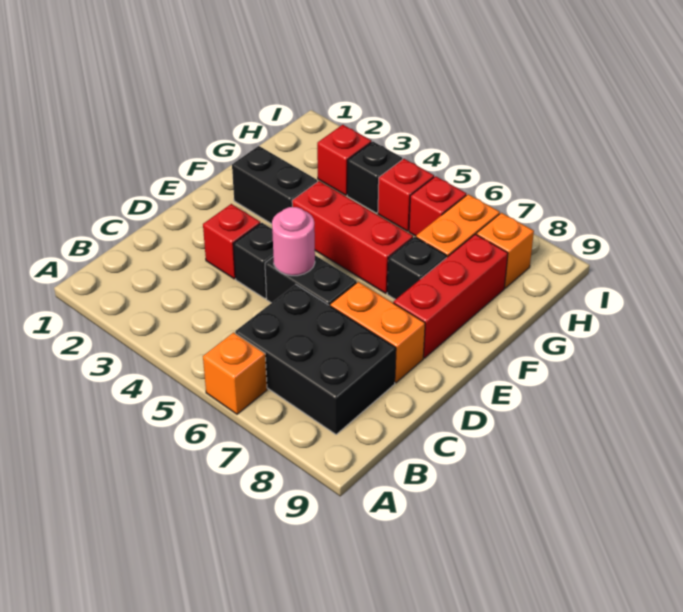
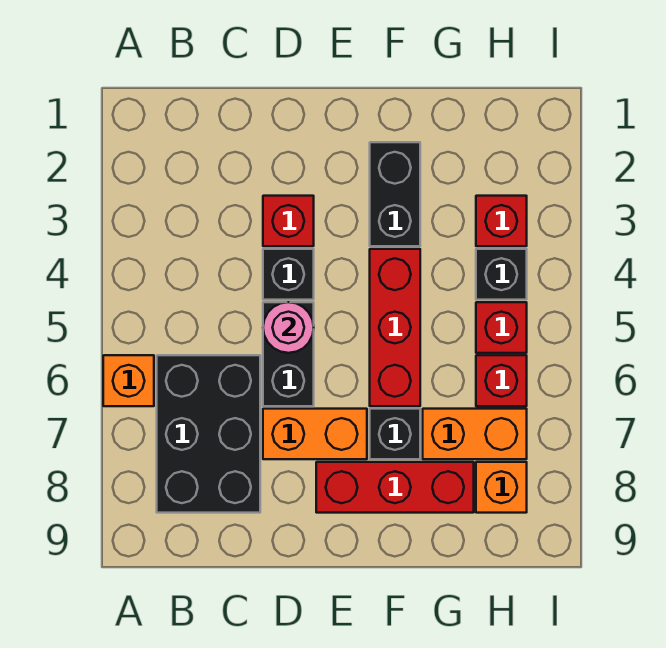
orange 1x2 brick [330,282,425,383] -> orange 1x2 brick turned to [263,409,367,459]

